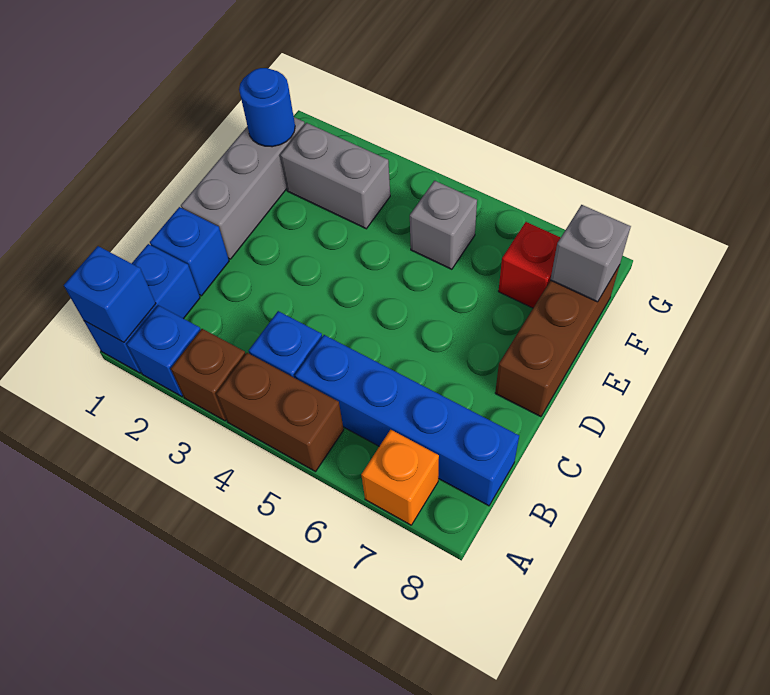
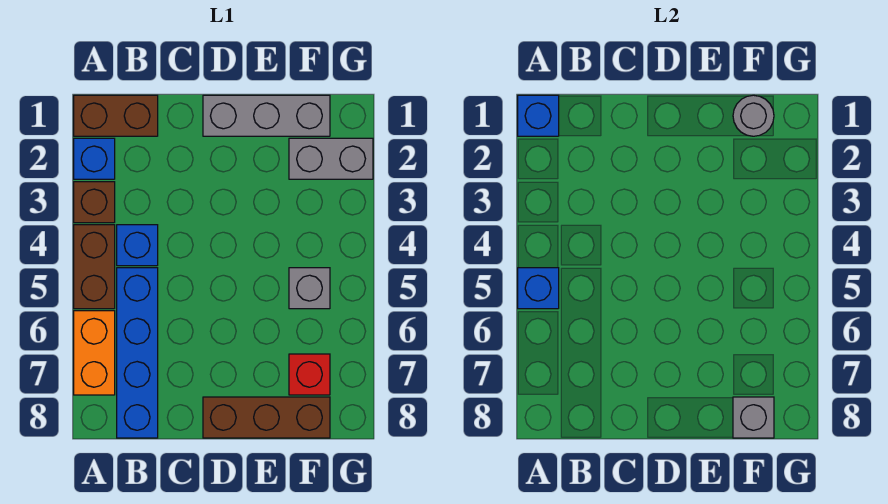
blue 1x2 brick [84,244,200,373] -> brown 1x2 brick [74,95,158,136]
orange 1x1 brick [361,430,439,525] -> orange 1x2 brick [74,311,115,395]
blue 1x1 brick [150,207,229,296] -> blue 1x1 brick moved to [518,268,559,309]
blue 1x1 round brick [239,68,295,147] -> grey 1x1 round brick [733,95,774,136]
grey 1x2 brick [280,123,390,229] -> grey 1x2 brick turned to [289,138,373,179]

